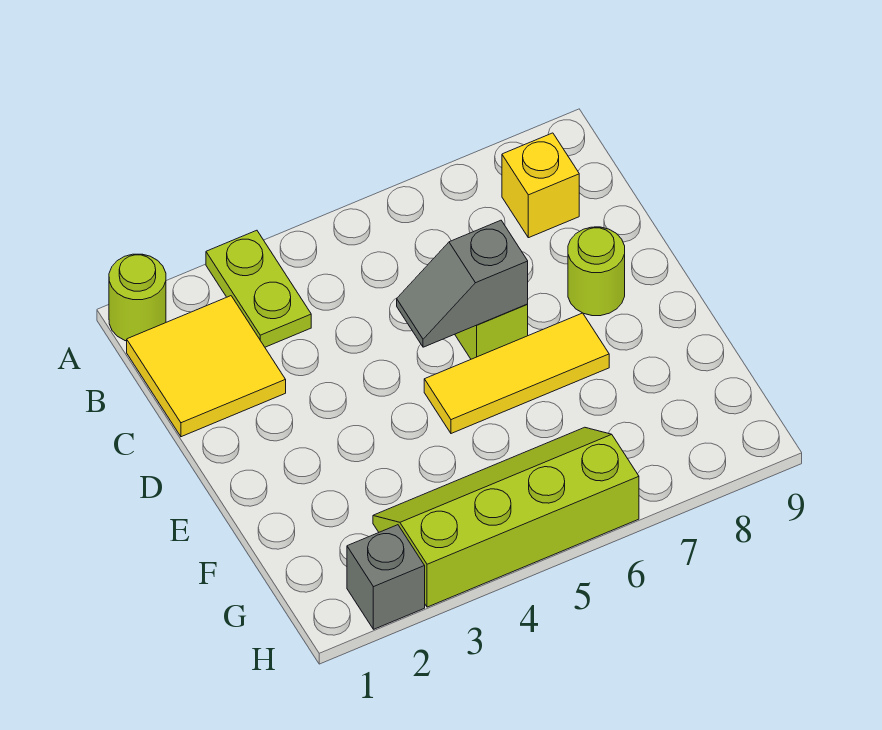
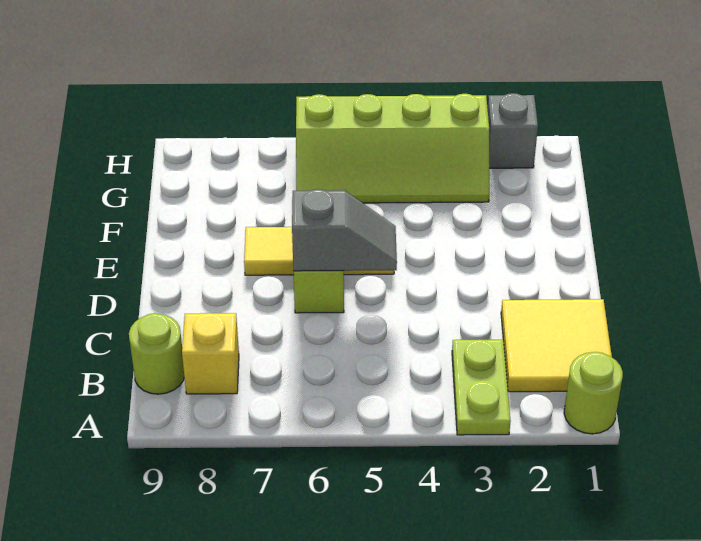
lime 1x1 round brick [568,227,625,316] -> lime 1x1 round brick moved to [129,313,184,394]

